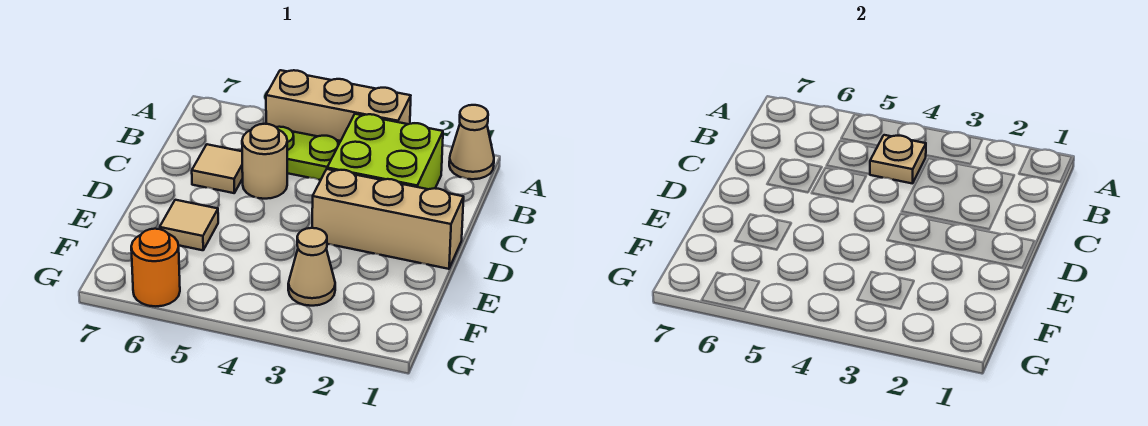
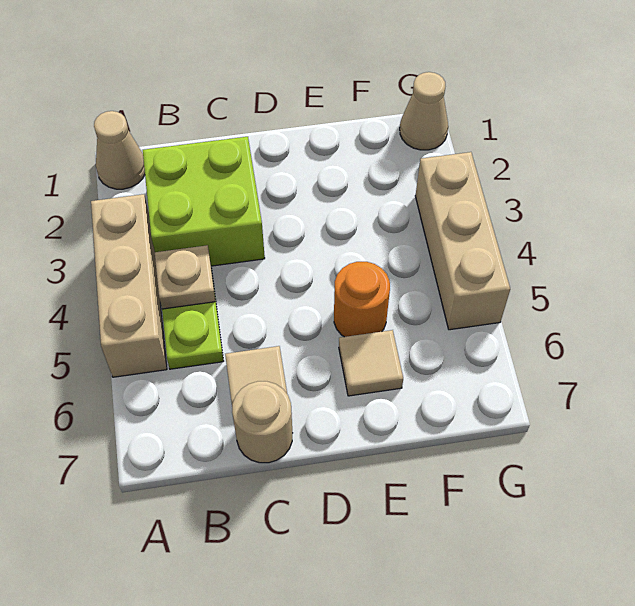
tan 1x1 round brick [242,124,287,199] -> tan 1x1 round brick moved to [232,381,292,463]
tan 1x3 brick [312,169,464,269] -> tan 1x3 brick moved to [415,152,510,330]
tan 1x1 cone [288,228,335,306] -> tan 1x1 cone moved to [400,72,448,150]
orange 1x1 round brick [131,229,180,306] -> orange 1x1 round brick moved to [334,262,390,337]

